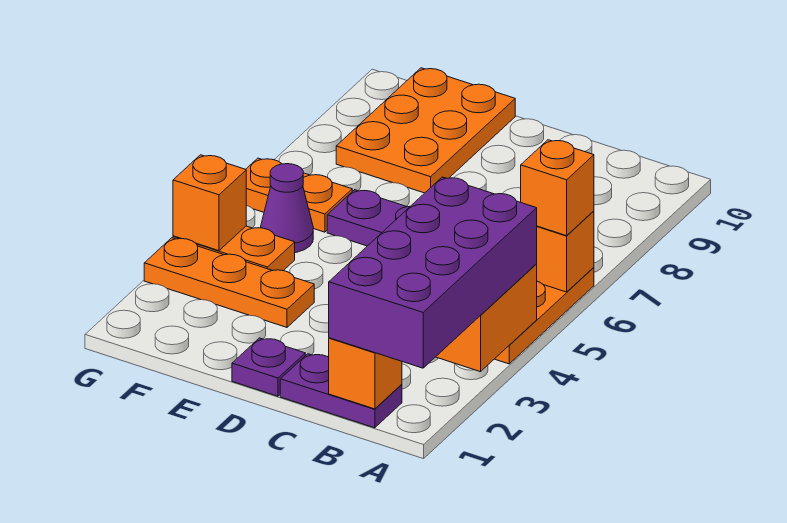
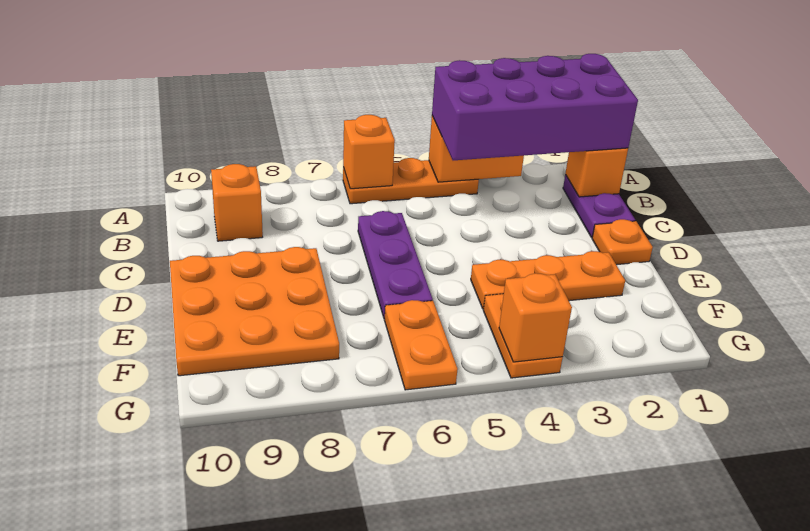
orange 1x1 brick [521,140,594,236] -> orange 1x1 brick moved to [211,164,263,241]
purple 1x1 plate [232,338,305,396] -> orange 1x1 plate [592,219,653,265]
orange 1x3 plate [144,238,314,327] -> orange 1x3 plate turned to [471,251,625,309]
orange 2x3 plate [336,68,515,193] -> orange 3x3 plate [170,247,339,376]
purple 1x1 cone [261,164,313,252] -> none

